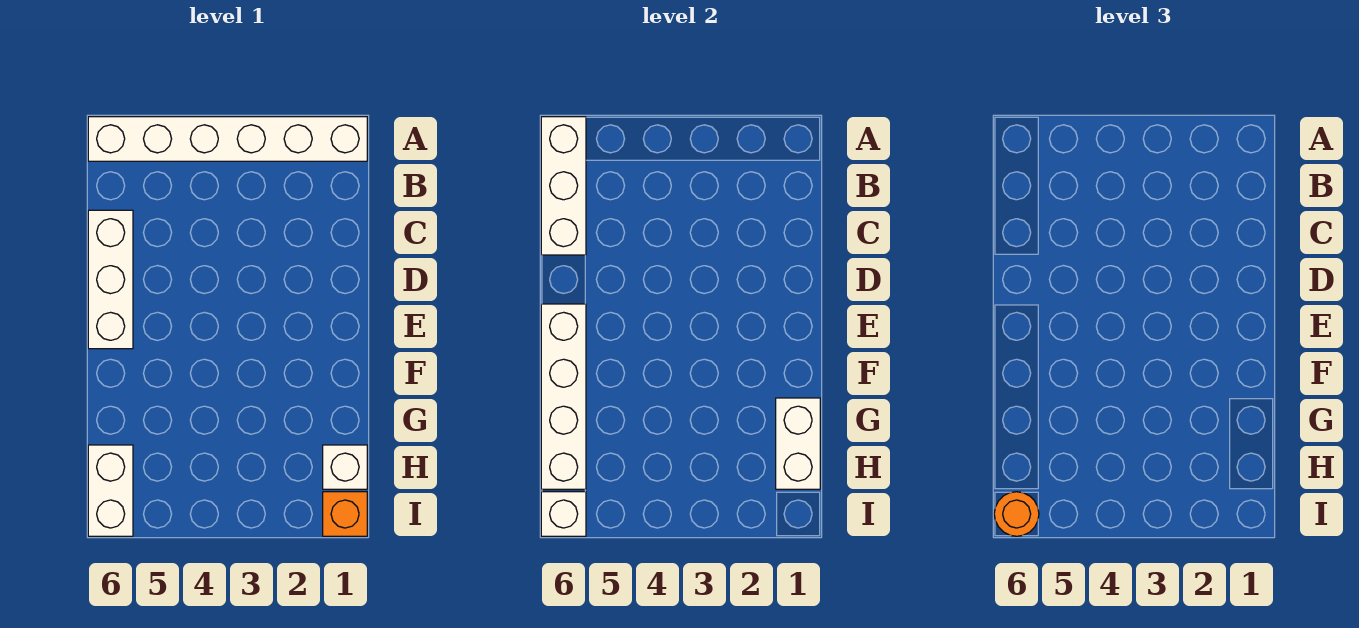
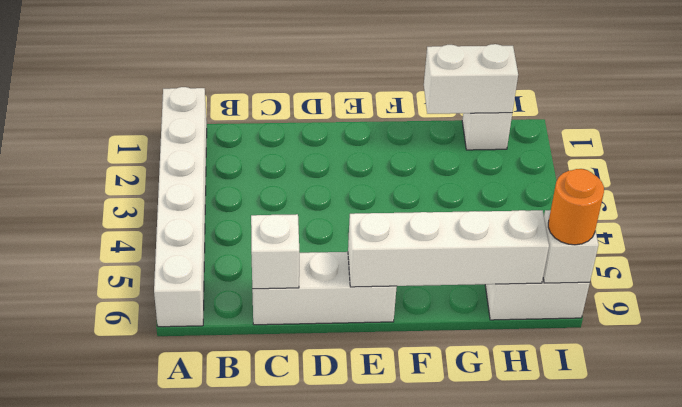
white 1x3 brick [541,117,586,255] -> white 1x1 brick [251,214,299,289]
orange 1x1 brick [323,492,367,536] -> none

